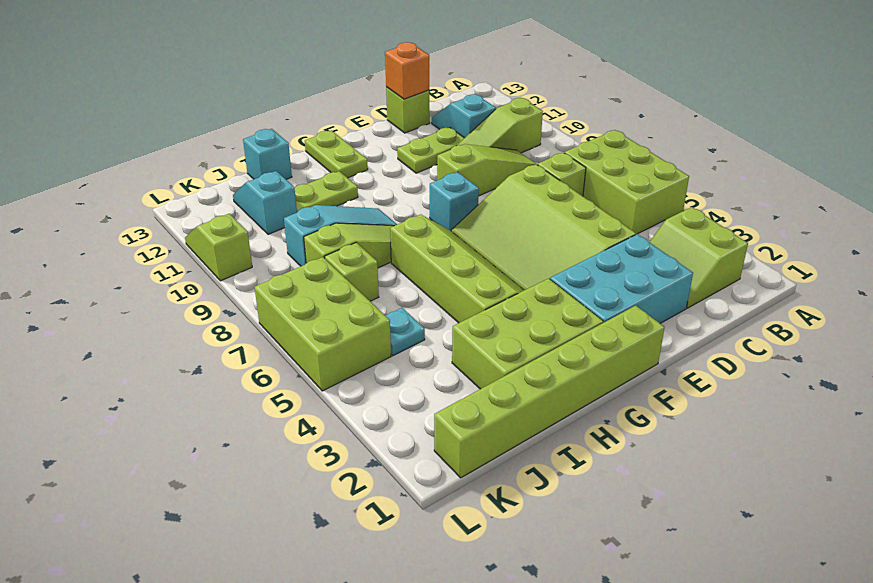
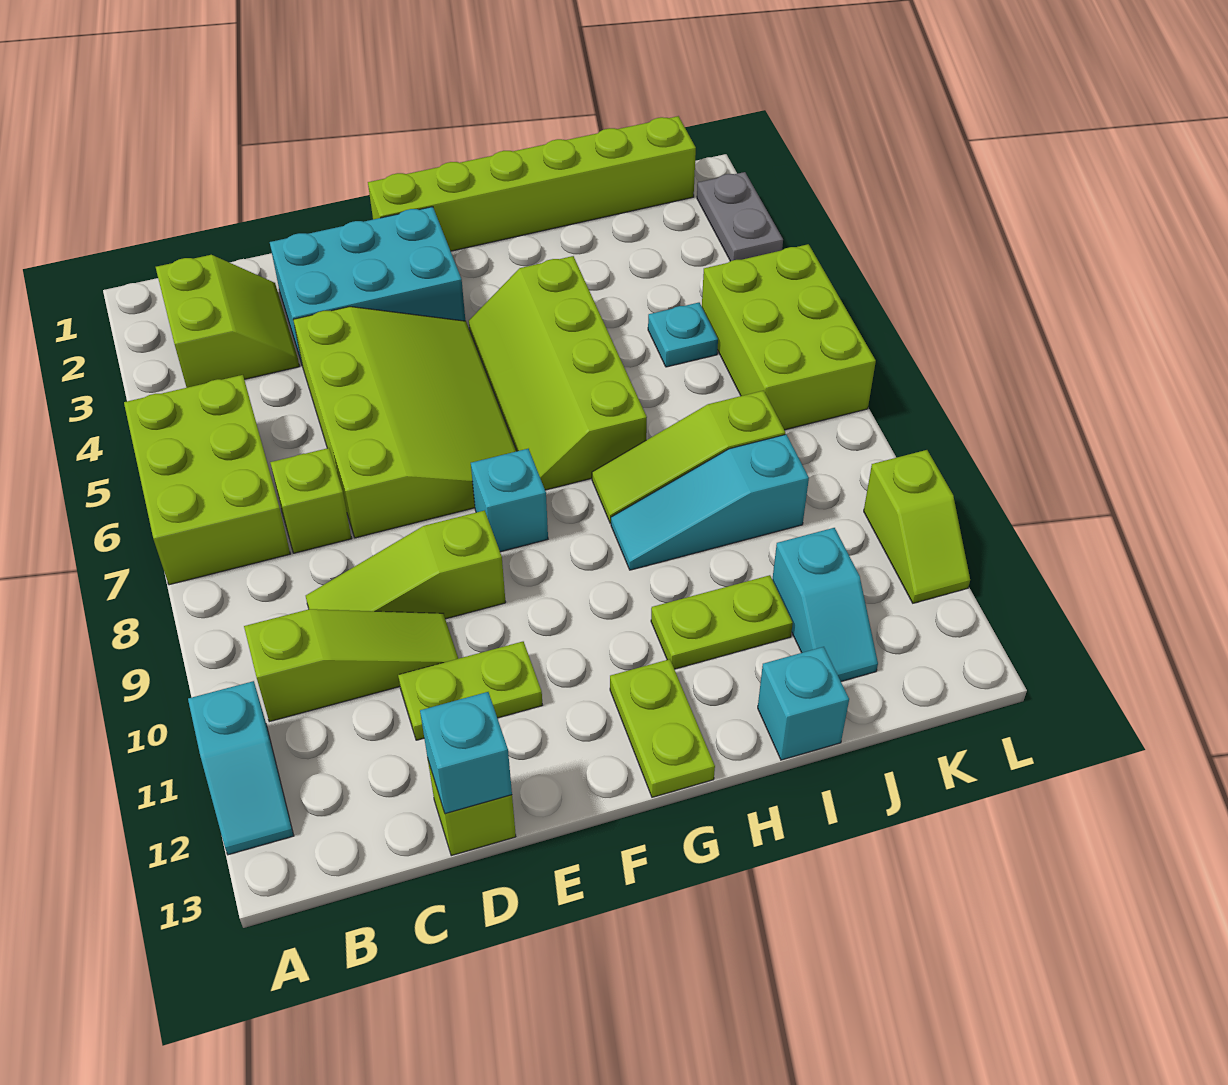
cyan 1x2 slope [432,94,496,138] -> cyan 1x2 slope moved to [188,681,294,855]
orange 1x1 brick [385,42,429,99] -> cyan 1x1 brick [420,692,512,814]
lime 2x3 brick [452,278,603,389] -> none
lime 1x1 brick [325,243,379,301] -> none
none -> grey 1x2 plate [697,172,783,261]

